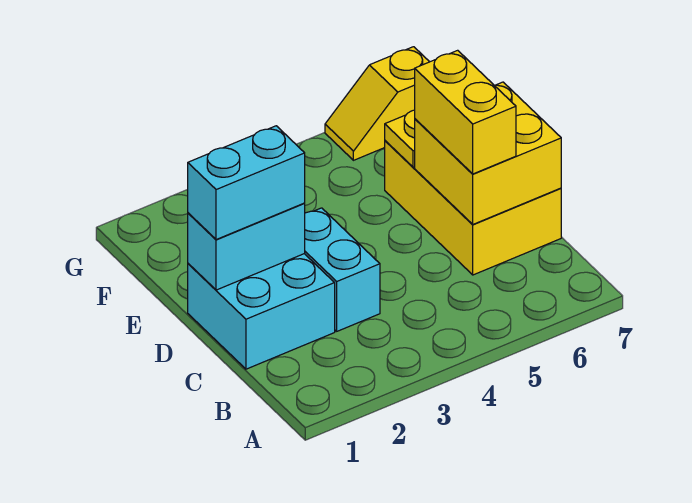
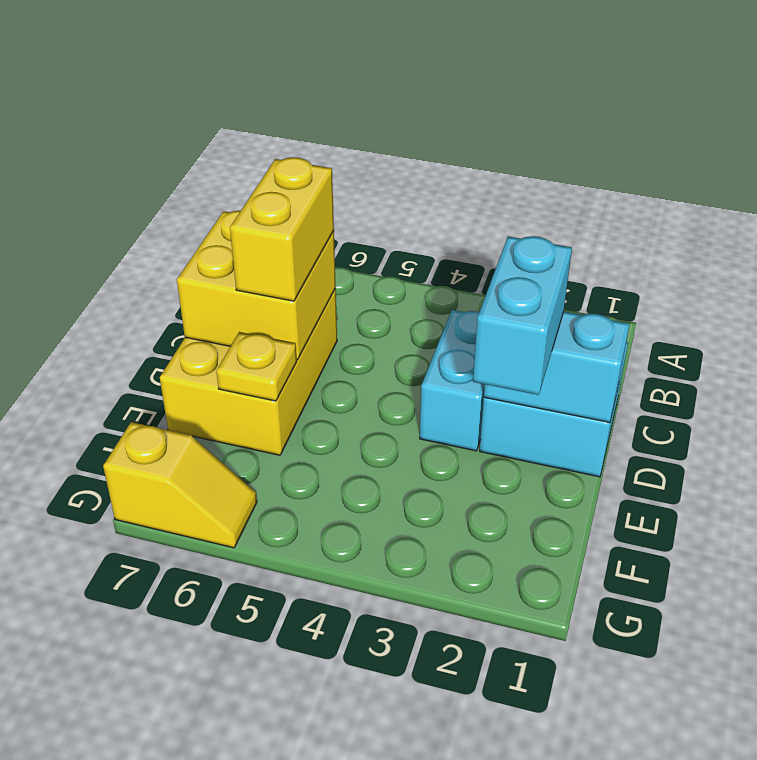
cyan 1x2 brick [188,126,305,240] -> cyan 1x2 brick turned to [473,236,572,395]

